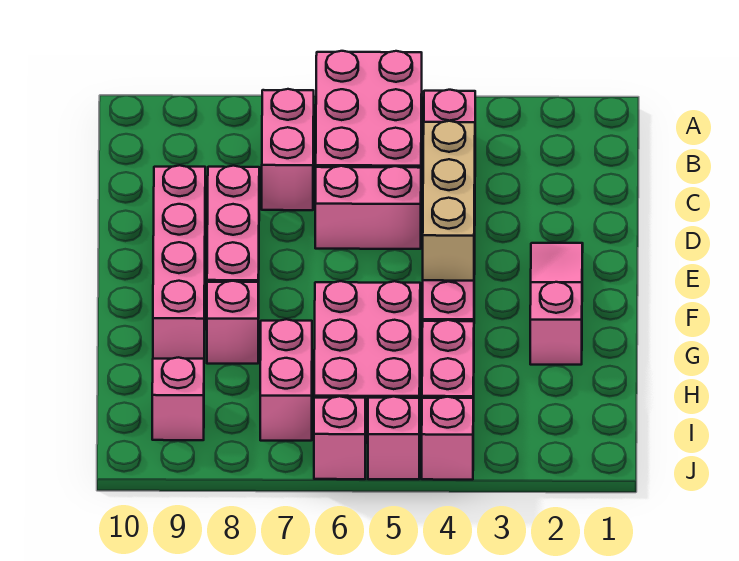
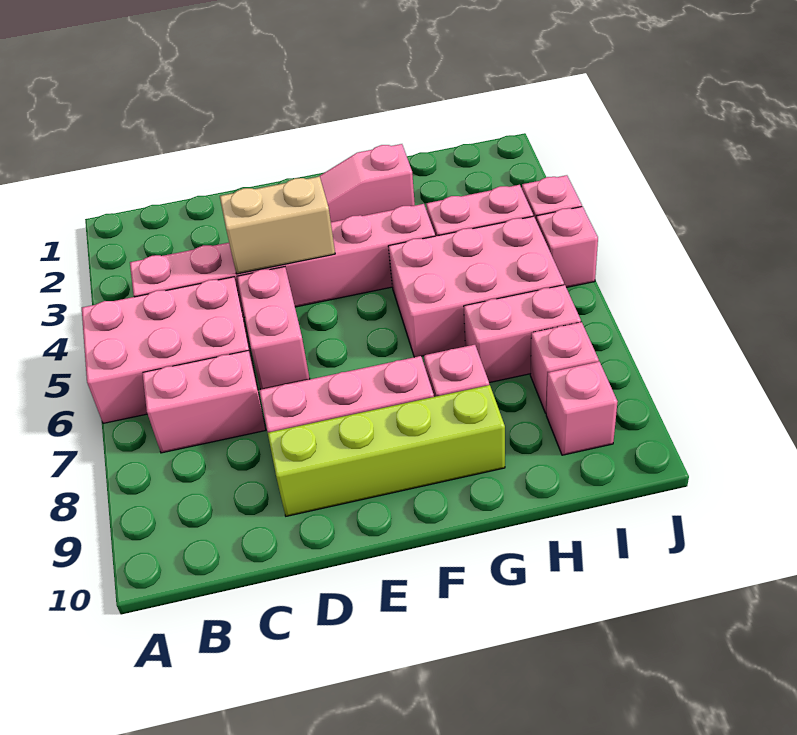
tan 1x3 brick [423,121,475,281] -> tan 1x2 brick [220,177,335,274]
pink 1x4 brick [153,165,205,359] -> lime 1x4 brick [268,385,505,516]
pink 1x1 brick [314,396,366,479] -> pink 1x1 brick moved to [530,322,599,413]

